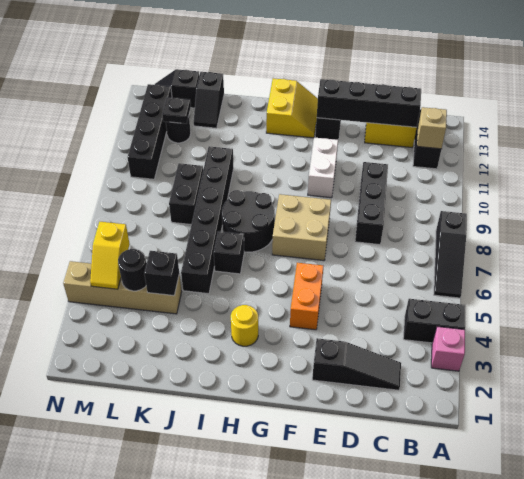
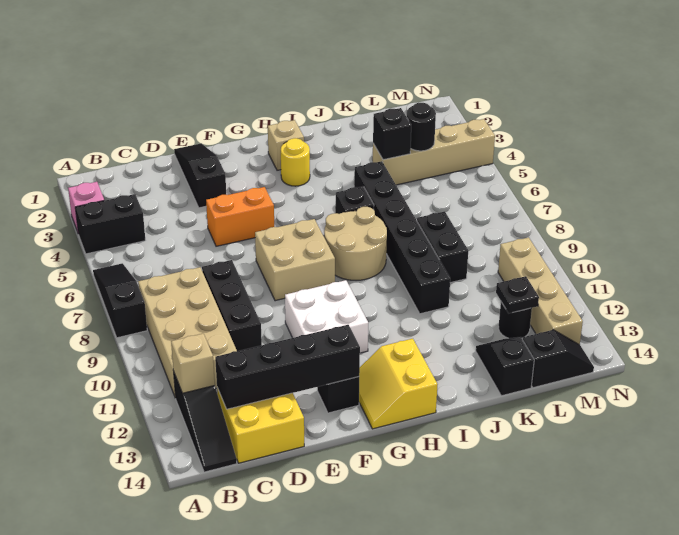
none -> tan 2x4 brick [138,267,237,398]
black 1x3 slope [312,338,401,390] -> black 1x3 slope turned to [174,143,226,208]
orange 1x2 brick [290,263,323,330] -> orange 1x2 brick turned to [206,187,274,246]
white 1x2 brick [308,137,338,198] -> white 2x2 brick [285,280,368,353]
none -> tan 1x1 brick [268,120,304,170]
black 2x2 round brick [222,190,275,252] -> tan 2x2 round brick [324,207,387,280]
yellow 1x2 slope [90,222,130,289] -> none
black 1x4 brick [127,84,172,179] -> tan 1x4 brick [498,237,583,345]

